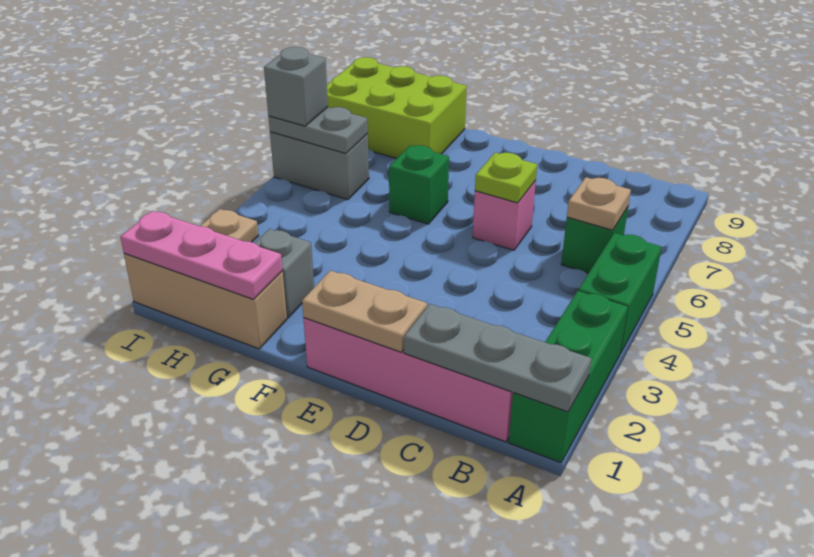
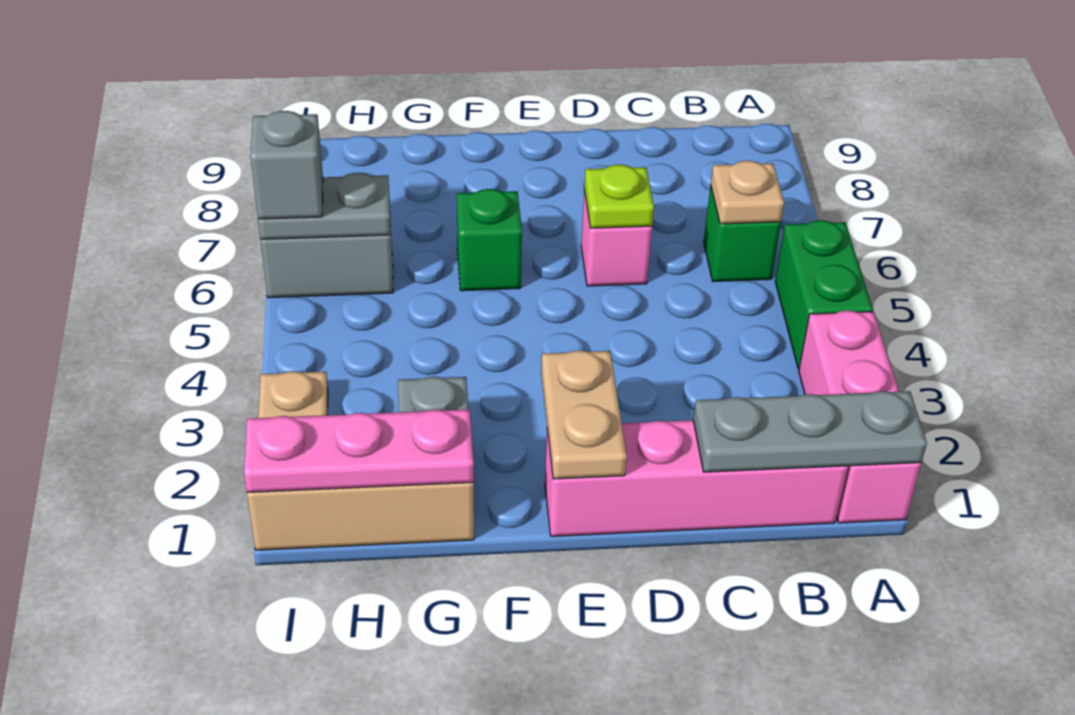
green 1x3 brick [509,291,628,463] -> pink 1x3 brick [799,311,921,523]
tan 1x2 plate [302,270,427,352] -> tan 1x2 plate turned to [541,350,627,479]
lime 2x3 brick [327,57,467,158] -> none

